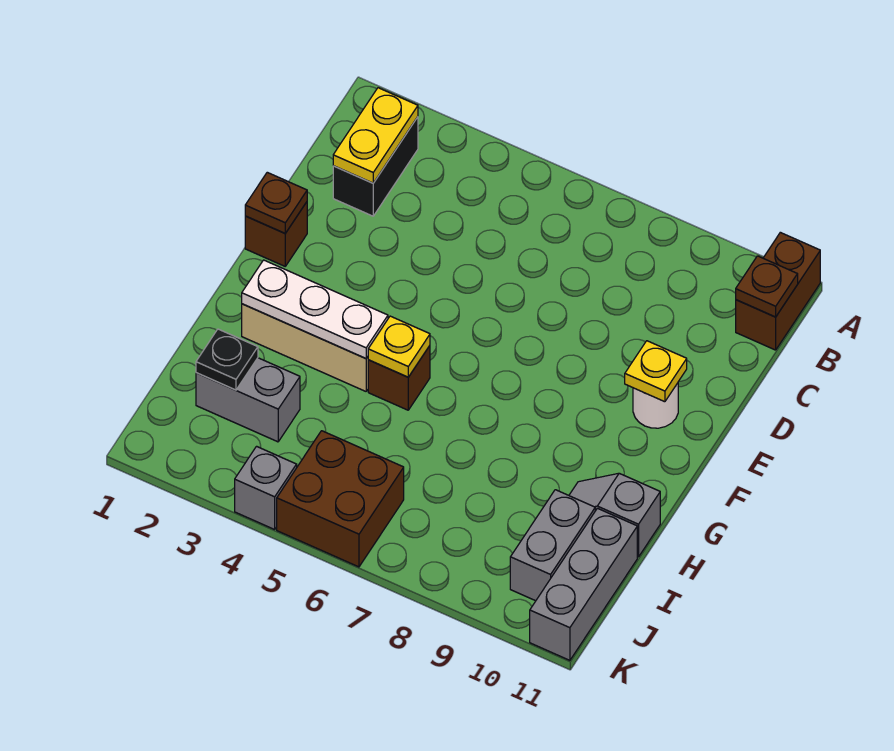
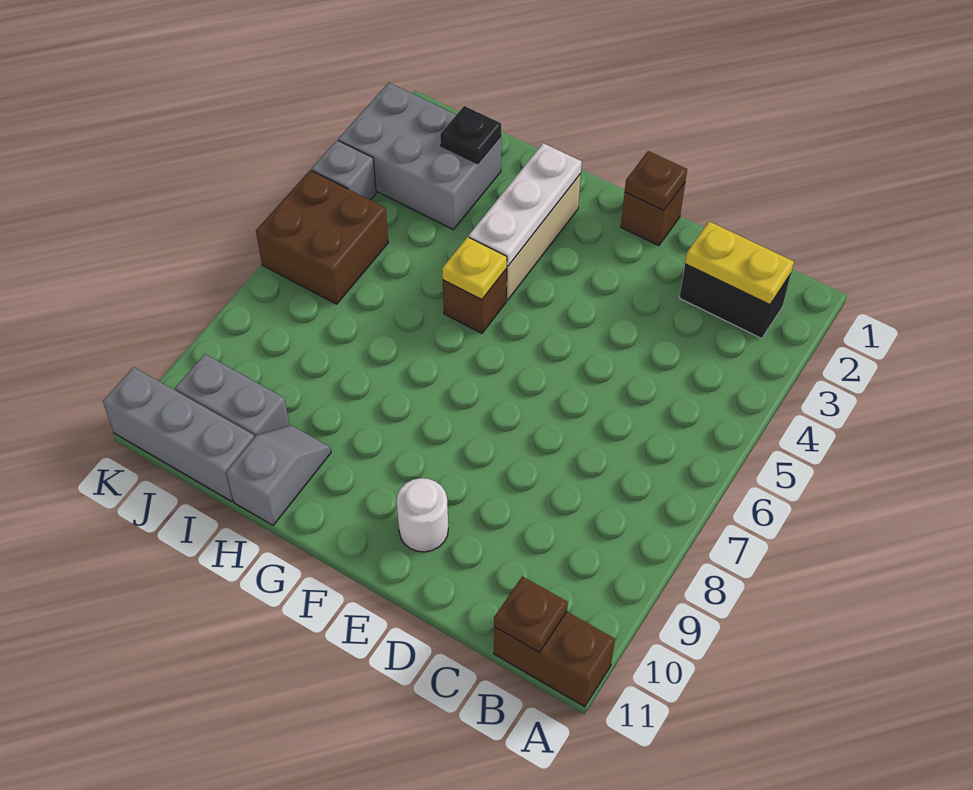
yellow 1x1 plate [625,341,687,402] -> none
grey 1x2 brick [196,358,300,442] -> grey 2x3 brick [338,83,501,230]

